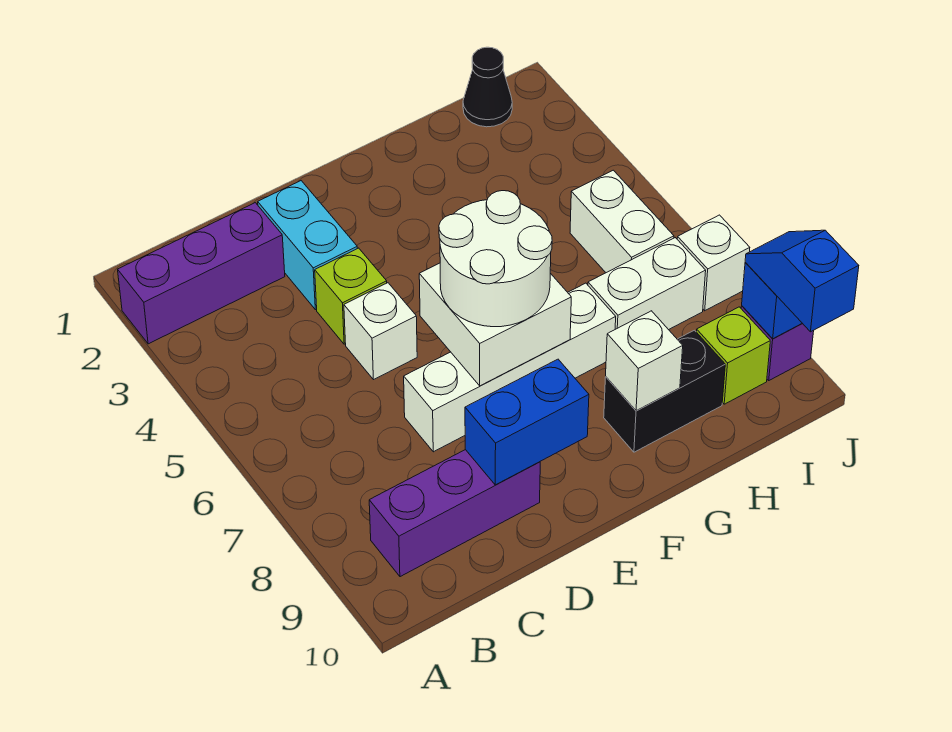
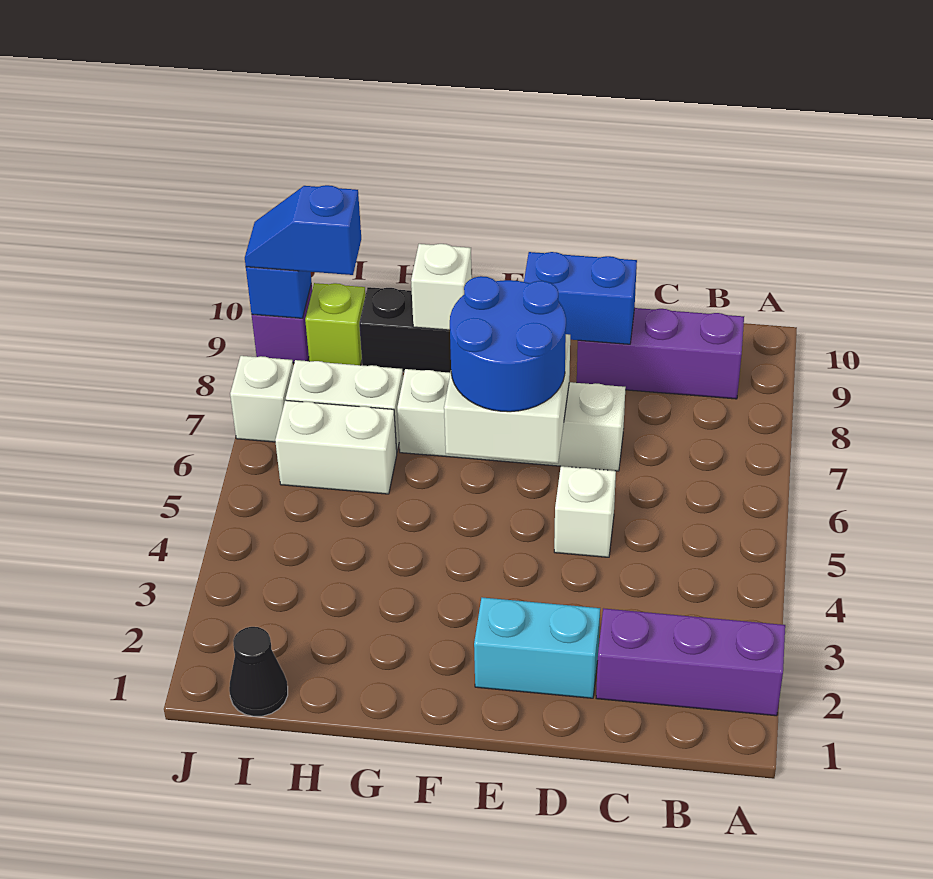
cyan 1x2 brick [258,181,357,310] -> cyan 1x2 brick turned to [474,598,600,698]
lime 1x1 brick [315,248,387,344] -> none
white 2x2 round brick [439,191,552,327] -> blue 2x2 round brick [450,276,566,412]
white 1x2 brick [570,170,674,273] -> white 1x2 brick turned to [275,400,397,494]
blue 1x2 slope [745,230,859,332] -> blue 1x2 slope turned to [245,185,361,275]

